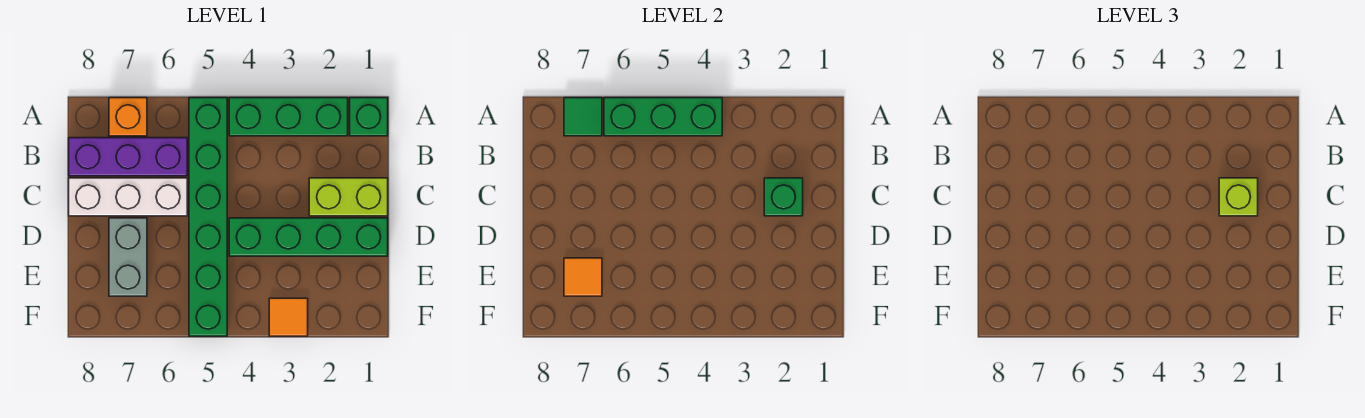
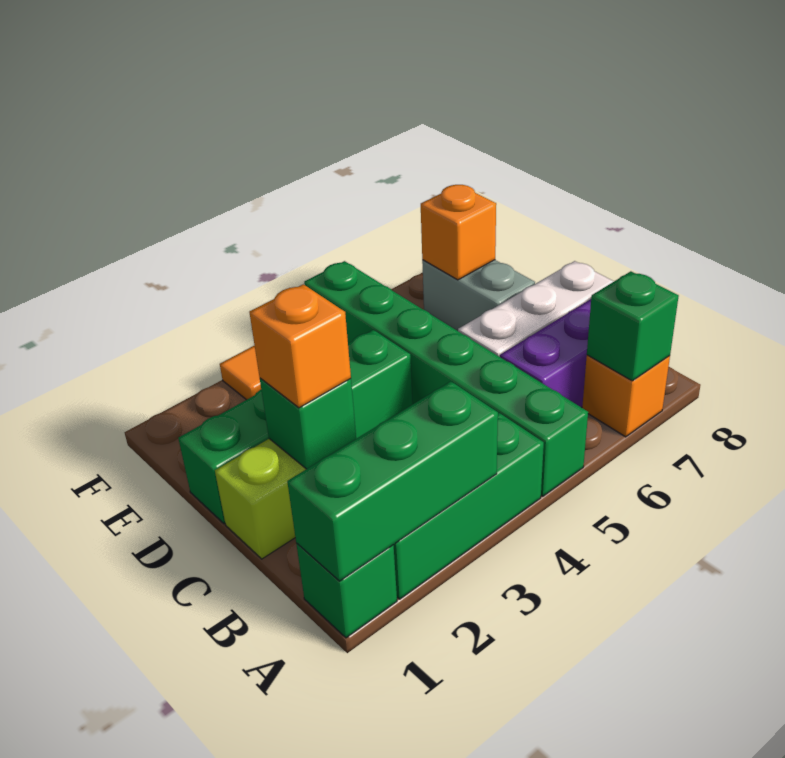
green 1x3 brick [604,98,722,136] -> green 1x3 brick moved to [287,381,498,581]
green 1x1 tile [564,98,602,136] -> green 1x1 brick [587,271,679,381]
lime 1x1 brick [1219,178,1258,216] -> orange 1x1 brick [249,284,351,408]
orange 1x1 tile [564,258,602,296] -> orange 1x1 brick [421,185,496,280]

